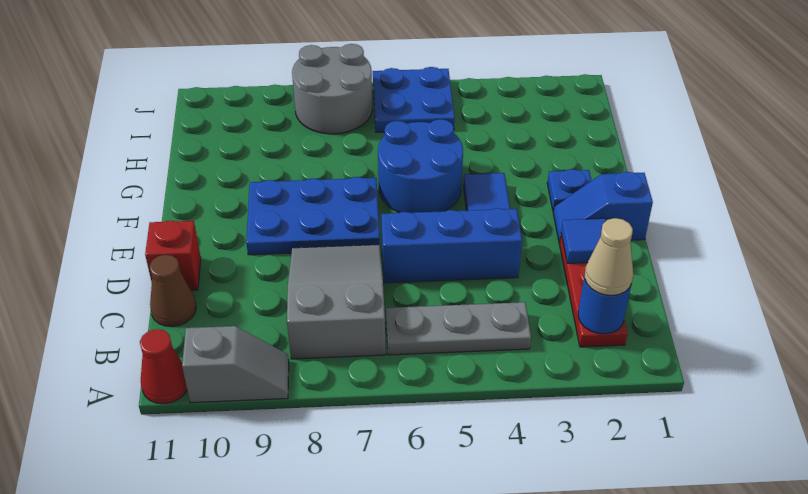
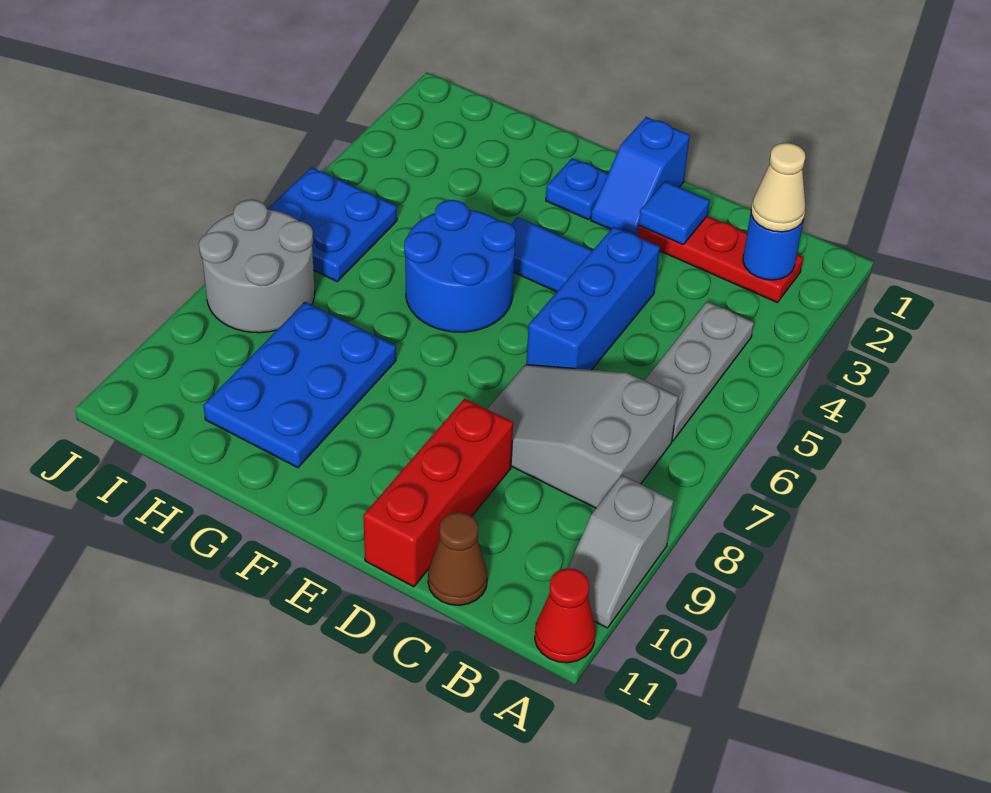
grey 1x2 slope [182,326,289,403] -> grey 1x2 slope turned to [567,475,674,628]
red 1x1 brick [145,220,201,290] -> red 1x3 brick [363,399,513,587]
blue 2x3 plate [246,177,380,255] -> blue 2x3 plate moved to [204,302,396,468]

